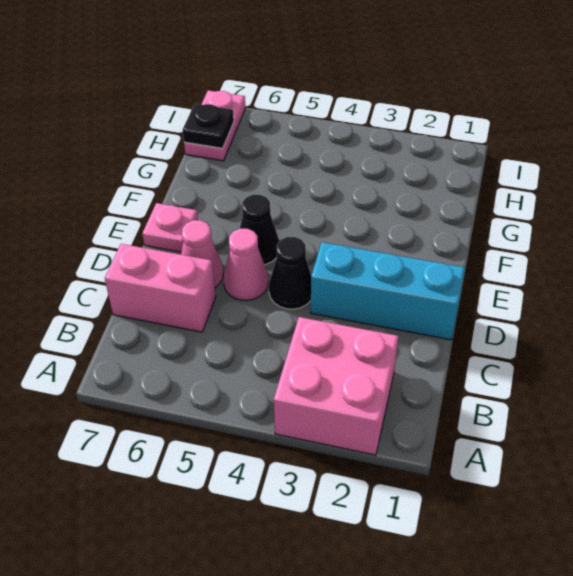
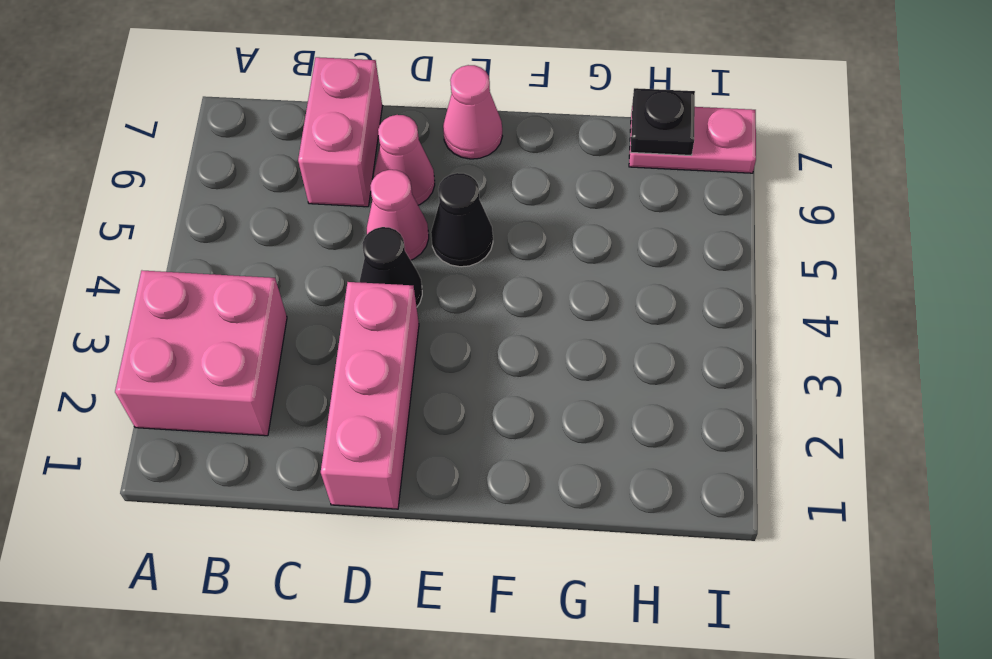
cyan 1x3 brick [311,242,465,340] -> pink 1x3 brick [321,282,419,509]
pink 1x1 plate [142,203,198,252] -> pink 1x1 cone [443,65,502,159]

